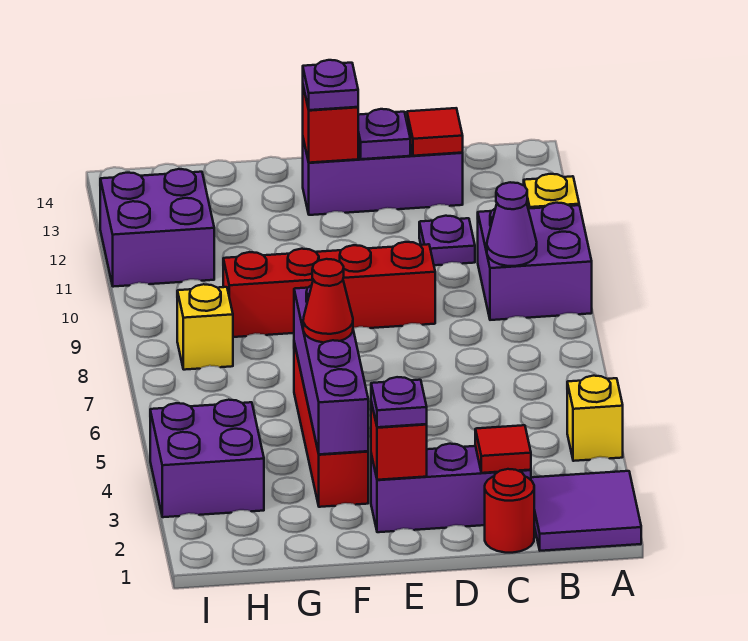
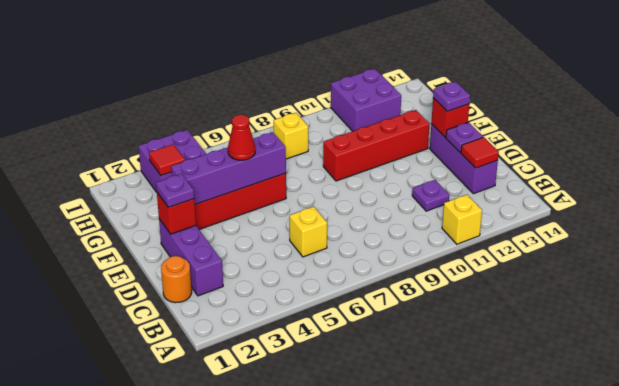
purple 2x2 tile [531,471,641,551] -> none
yellow 1x1 brick [567,376,623,461] -> yellow 1x1 brick moved to [290,207,327,257]
purple 2x2 brick [478,203,592,320] -> none
purple 1x1 cone [487,182,537,266] -> none
red 1x1 round brick [485,469,534,553] -> orange 1x1 round brick [161,256,192,303]
red 1x1 tile [475,425,531,473] -> red 1x1 tile moved to [149,144,185,175]
red 1x4 brick [223,242,435,337] -> red 1x4 brick turned to [323,110,430,181]

